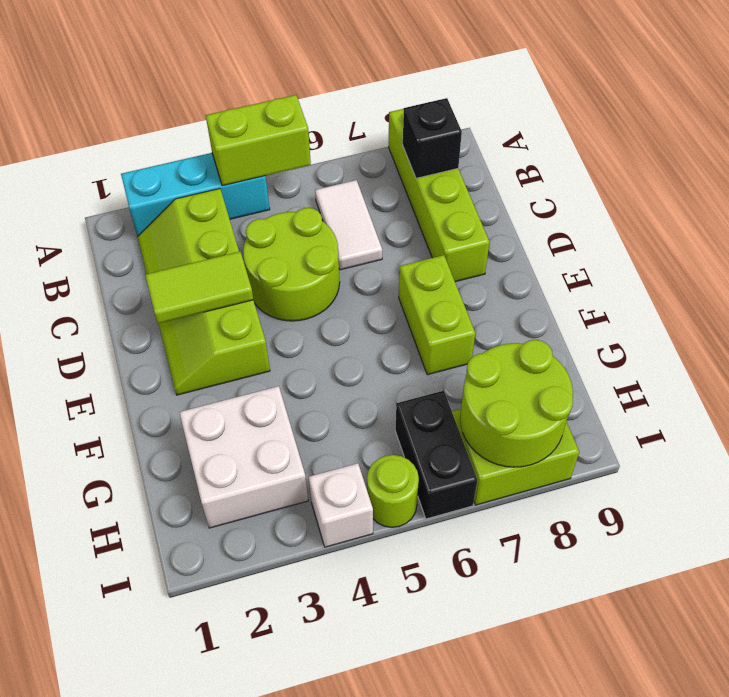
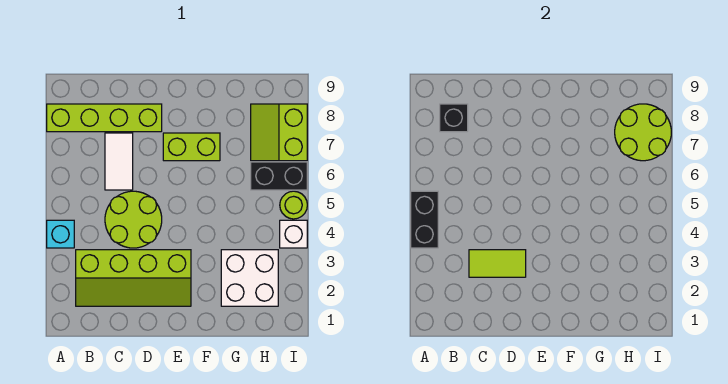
cyan 1x3 brick [121,153,270,237] -> cyan 1x1 brick [47,220,74,248]
lime 1x2 brick [206,95,311,186] -> black 1x2 brick [411,191,438,248]
white 1x2 tile [315,180,382,270] -> white 1x2 tile turned to [105,133,133,190]
lime 1x2 tile [145,252,253,324] -> lime 1x2 tile turned to [469,250,526,277]

